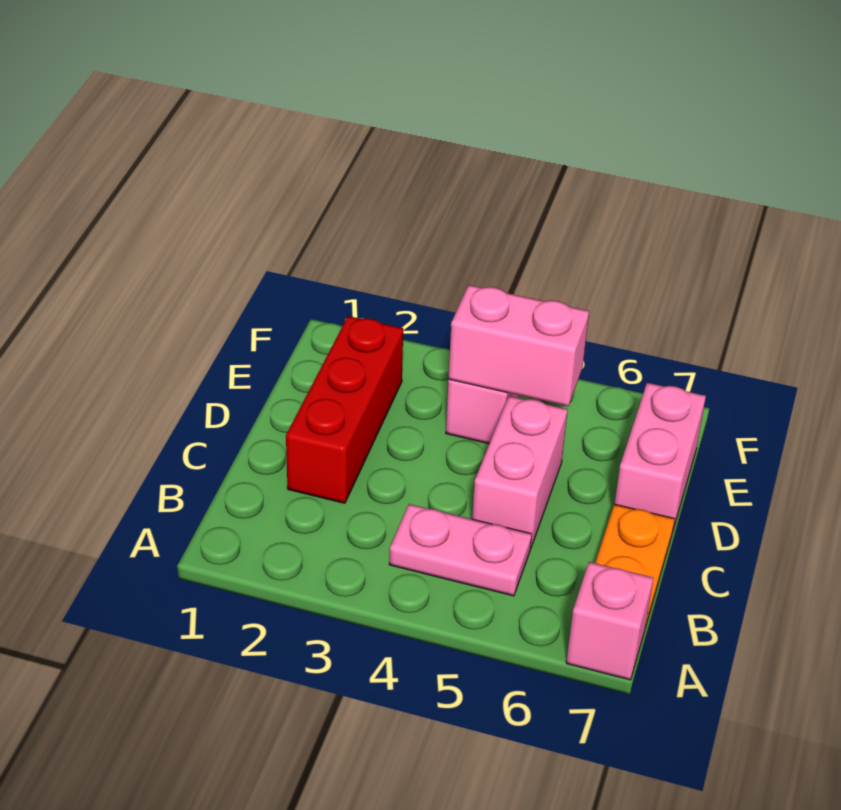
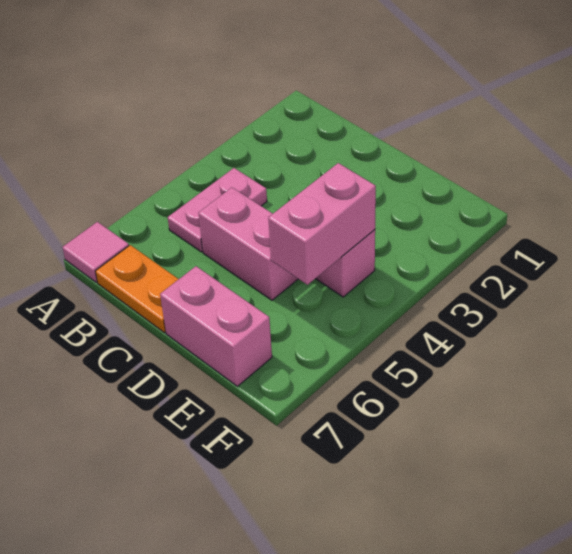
pink 1x1 brick [566,562,654,680] -> pink 1x1 tile [63,222,129,282]
red 1x3 brick [286,316,403,503] -> none

